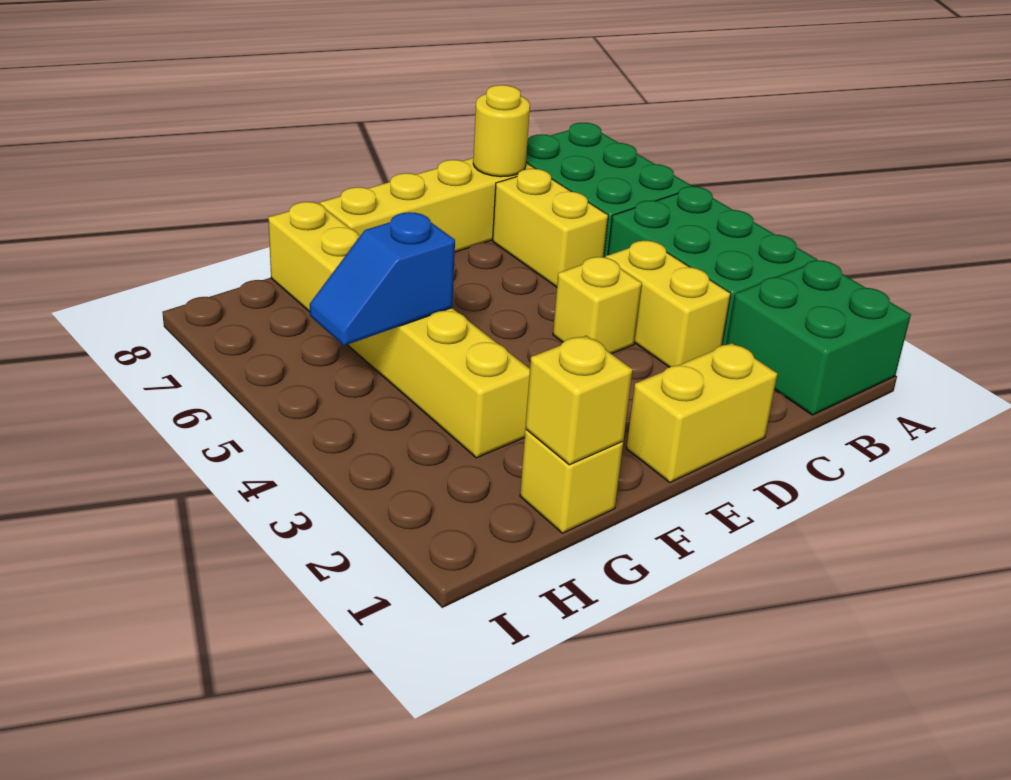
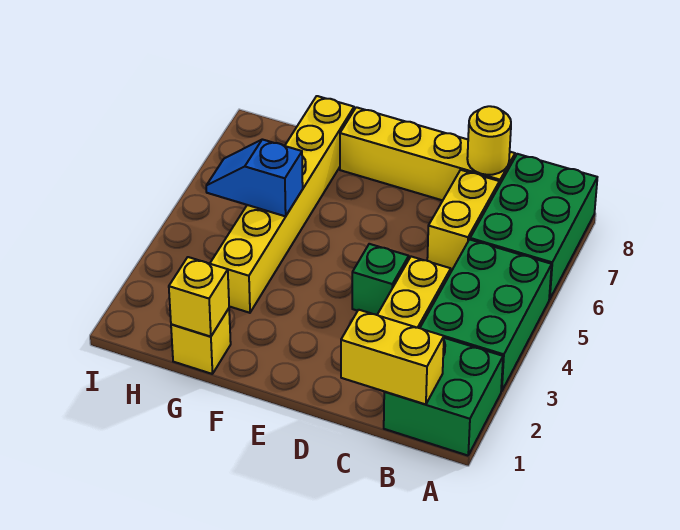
yellow 1x2 brick [627,343,777,482] -> yellow 1x2 brick moved to [341,310,444,405]
yellow 1x1 brick [553,257,642,354] -> green 1x1 brick [352,244,409,315]

